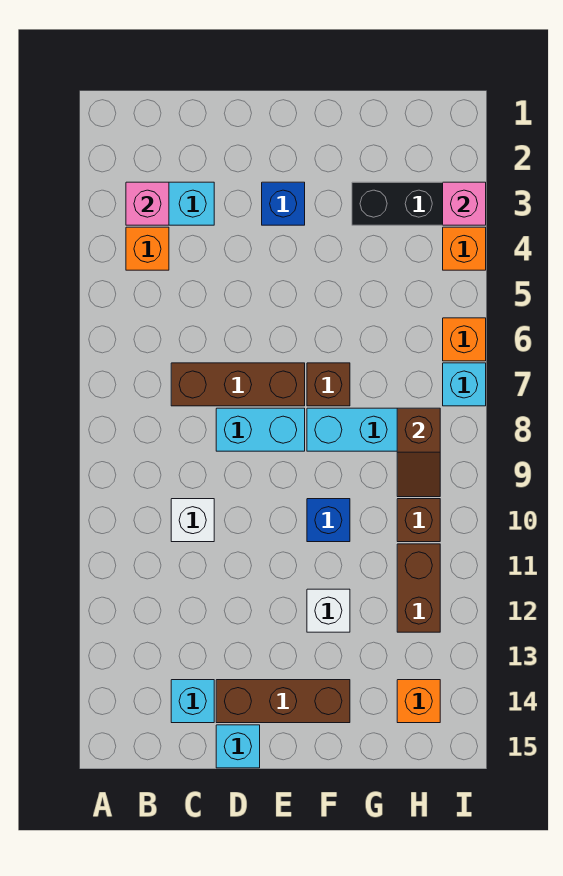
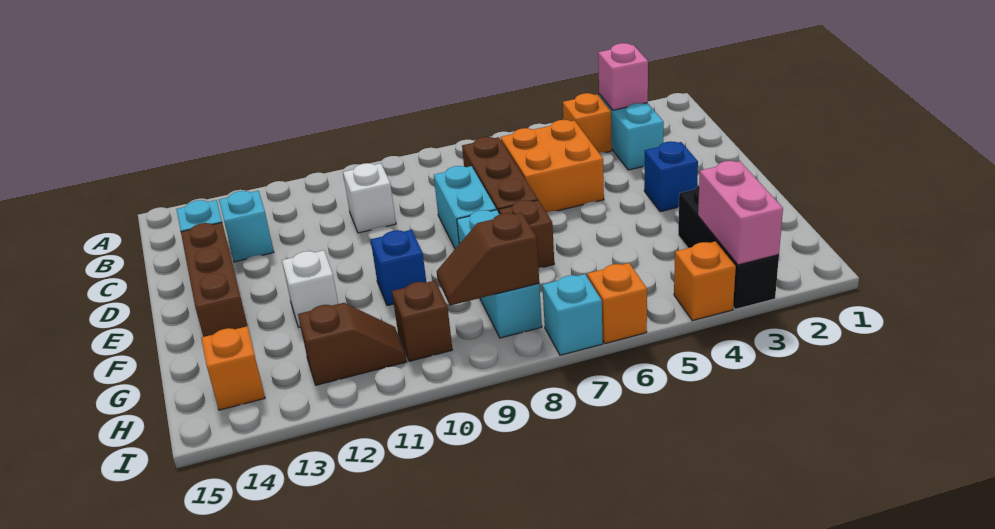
none -> orange 2x2 brick [501,120,604,213]
cyan 1x1 brick [216,725,260,768] -> cyan 1x1 brick moved to [219,191,274,262]
brown 1x2 brick [397,544,440,632] -> brown 1x2 slope [298,303,407,385]
pink 1x1 brick [443,182,486,225] -> pink 1x2 brick [698,161,783,265]

